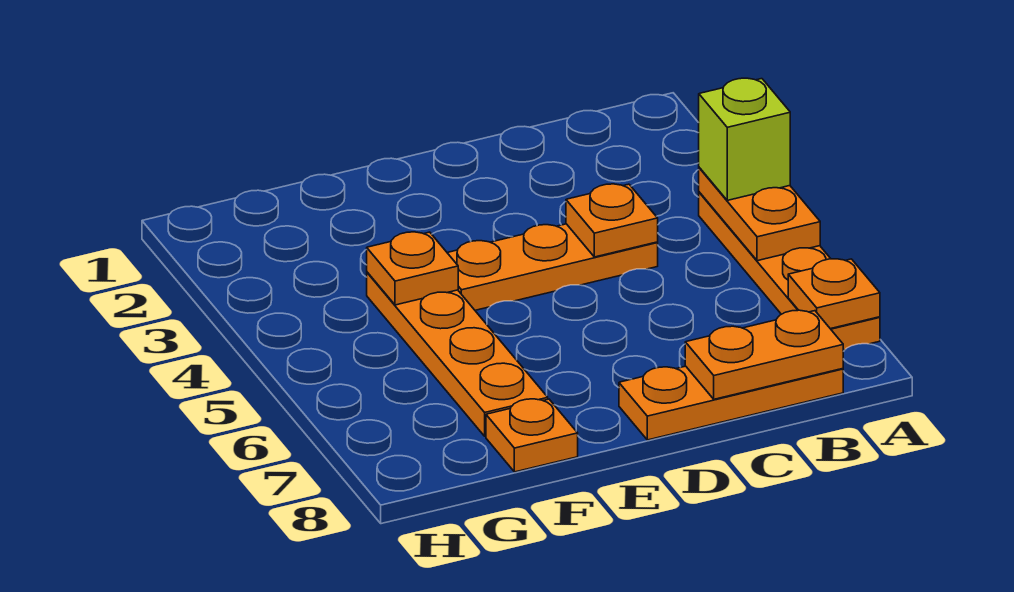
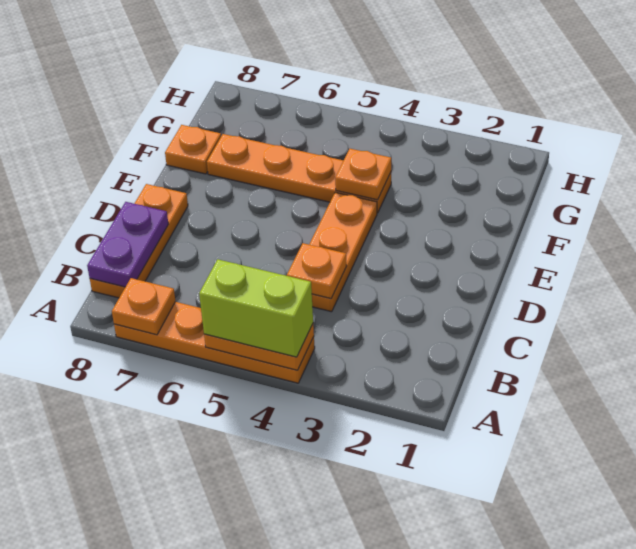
lime 1x1 brick [699,78,790,200] -> lime 1x2 brick [199,259,313,357]
orange 1x2 plate [685,310,843,399] -> purple 1x2 plate [87,202,168,287]

